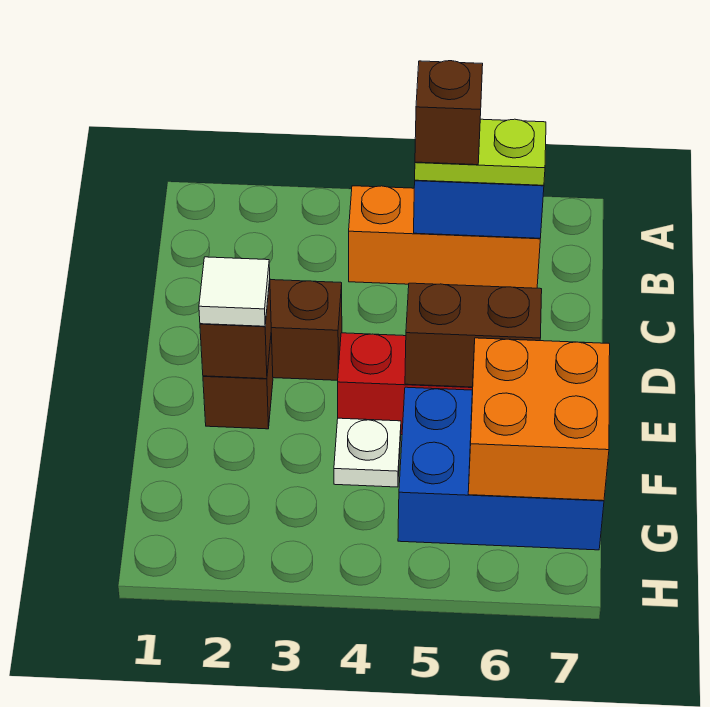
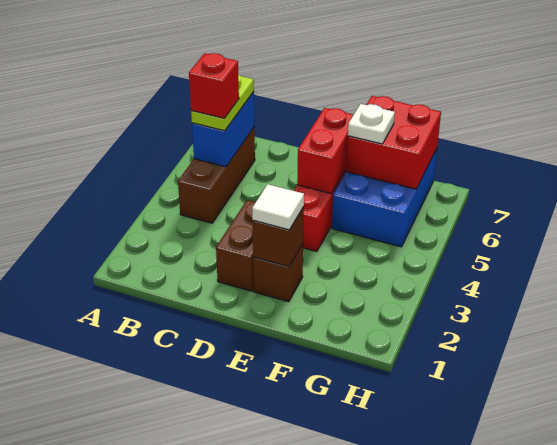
orange 1x3 brick [349,186,540,288] -> brown 1x3 brick [178,128,255,223]
brown 1x1 brick [415,61,483,165] -> red 1x1 brick [189,53,239,118]
brown 1x2 brick [405,283,542,387] -> red 1x2 brick [297,108,353,193]
white 1x1 plate [334,418,401,487] -> white 1x1 plate moved to [348,104,395,144]
orange 2x2 brick [468,338,610,501] -> red 2x2 brick [346,96,441,189]

